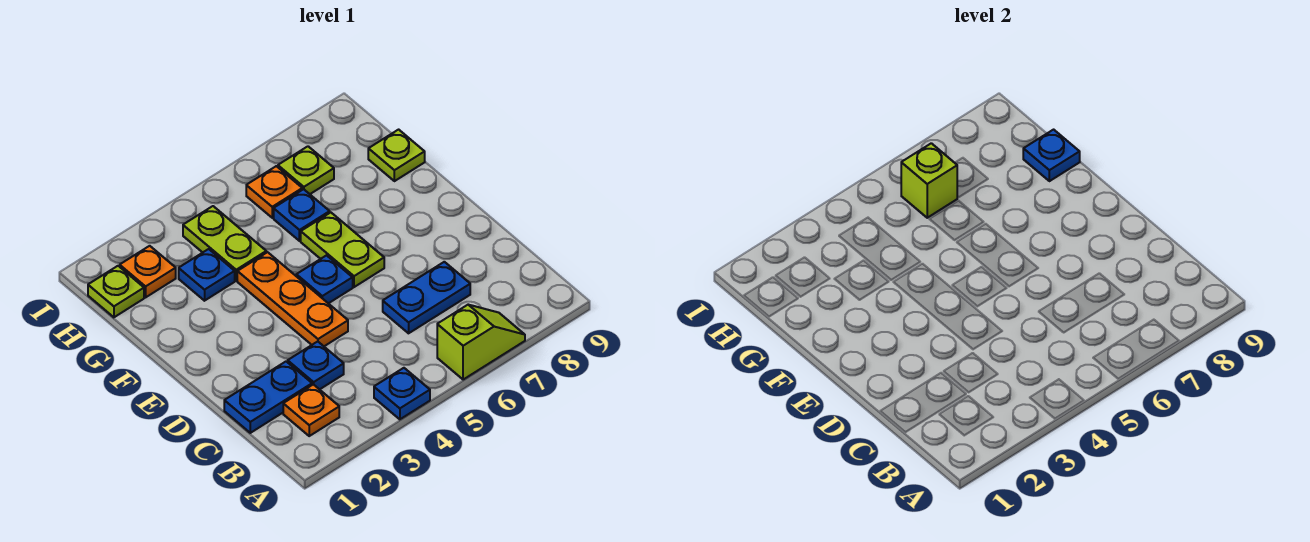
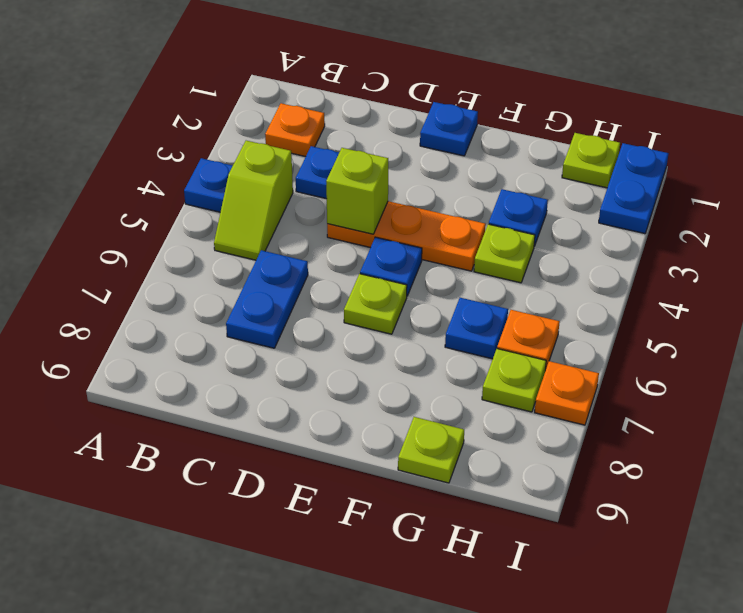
lime 1x2 slope [437,305,525,380] -> lime 1x2 slope moved to [214,141,293,260]
blue 1x2 plate [224,362,312,433] -> blue 1x2 plate moved to [599,143,669,234]
lime 1x2 plate [301,212,384,287] -> lime 1x1 plate [344,274,407,334]
lime 1x2 plate [183,206,266,281] -> lime 1x1 plate [474,224,535,283]
blue 1x1 plate [1023,130,1080,181] -> blue 1x1 plate moved to [420,102,478,156]
orange 1x1 plate [120,246,176,297] -> orange 1x1 plate moved to [535,361,599,425]
lime 1x1 brick [901,143,957,218] -> lime 1x1 brick moved to [326,148,388,234]

